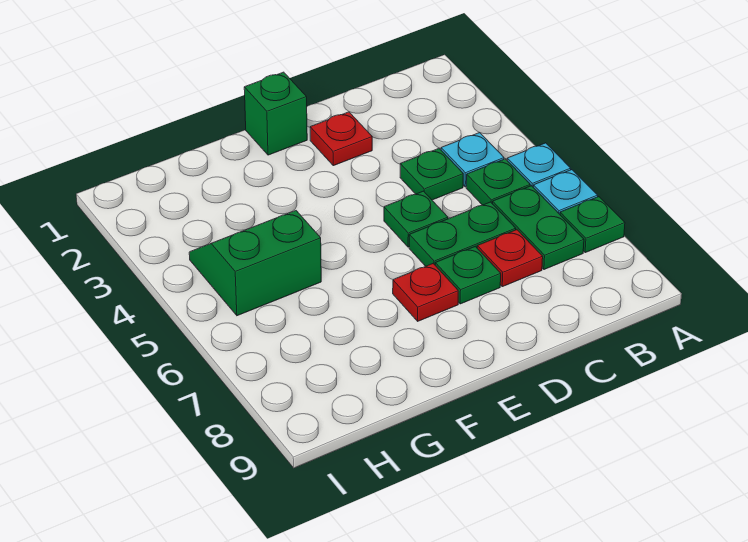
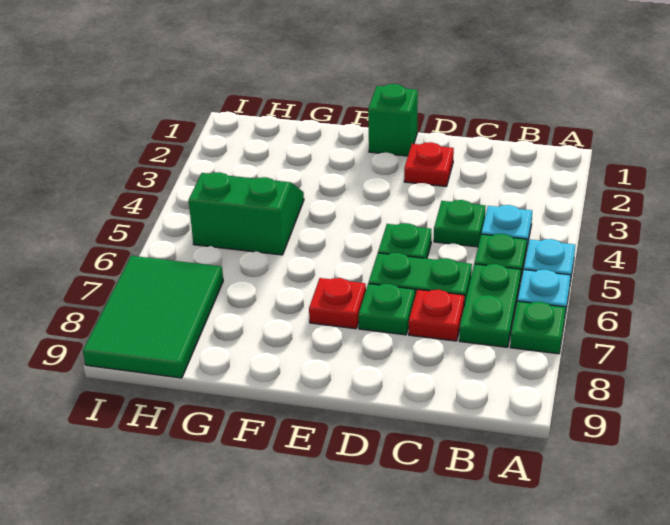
none -> green 2x3 tile [83,256,223,378]

